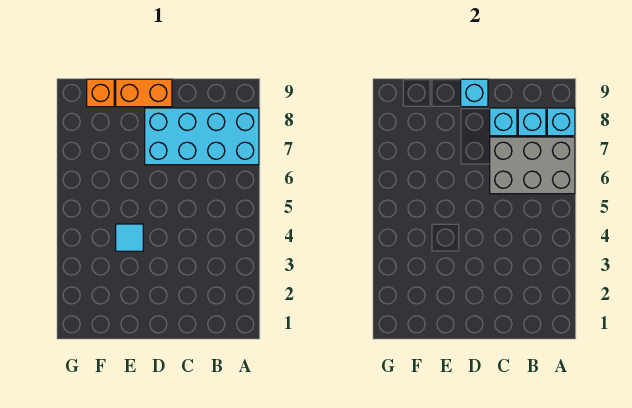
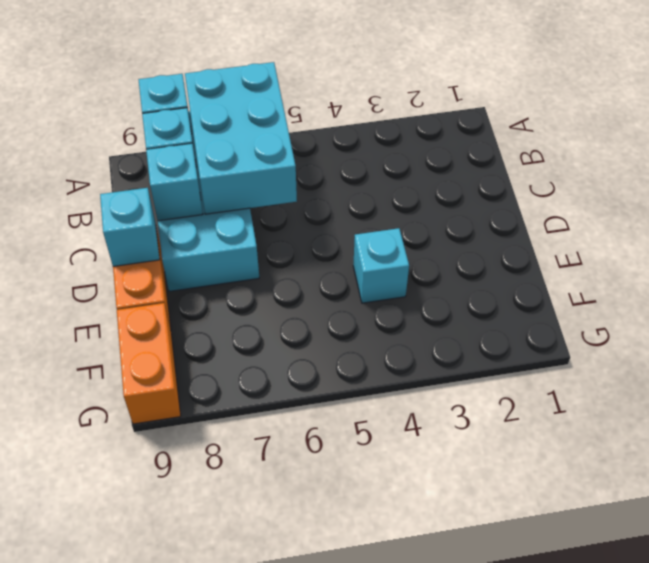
grey 2x3 brick [490,137,575,194] -> cyan 2x3 brick [185,62,297,214]
cyan 1x1 tile [116,224,143,251] -> cyan 1x1 brick [353,228,409,303]
orange 1x1 brick [87,79,114,107] -> orange 1x2 brick [117,303,181,424]

